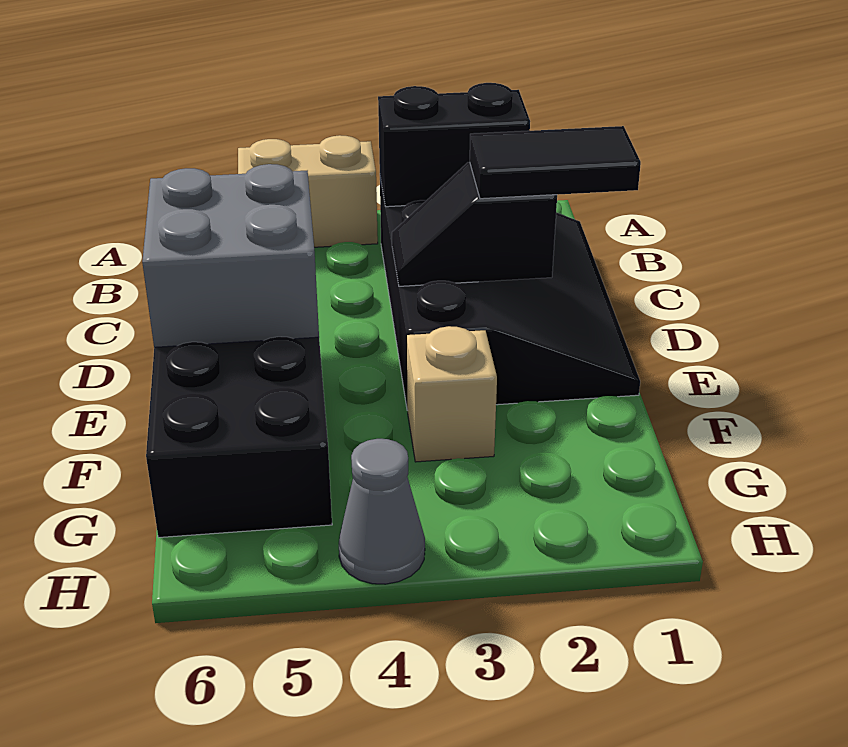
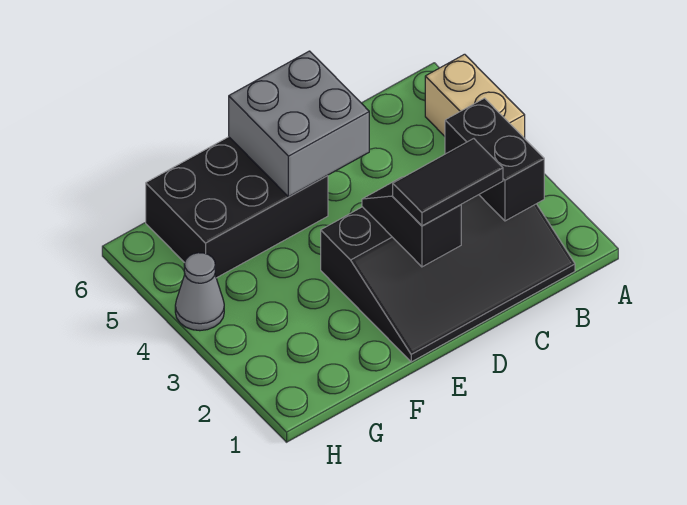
black 1x2 tile [470,126,641,199] -> black 1x2 tile turned to [393,139,503,226]
tan 1x1 brick [407,326,497,462] -> none

